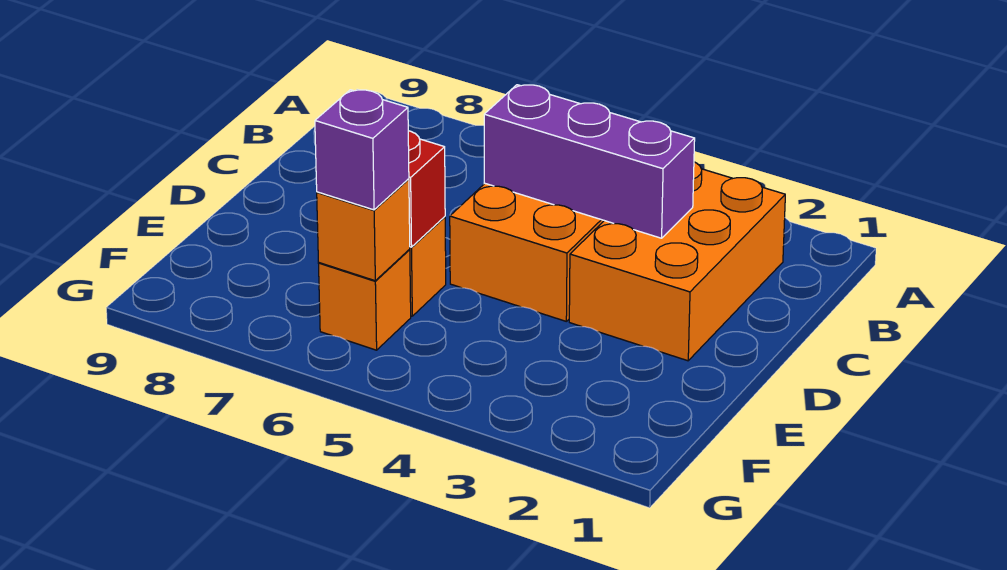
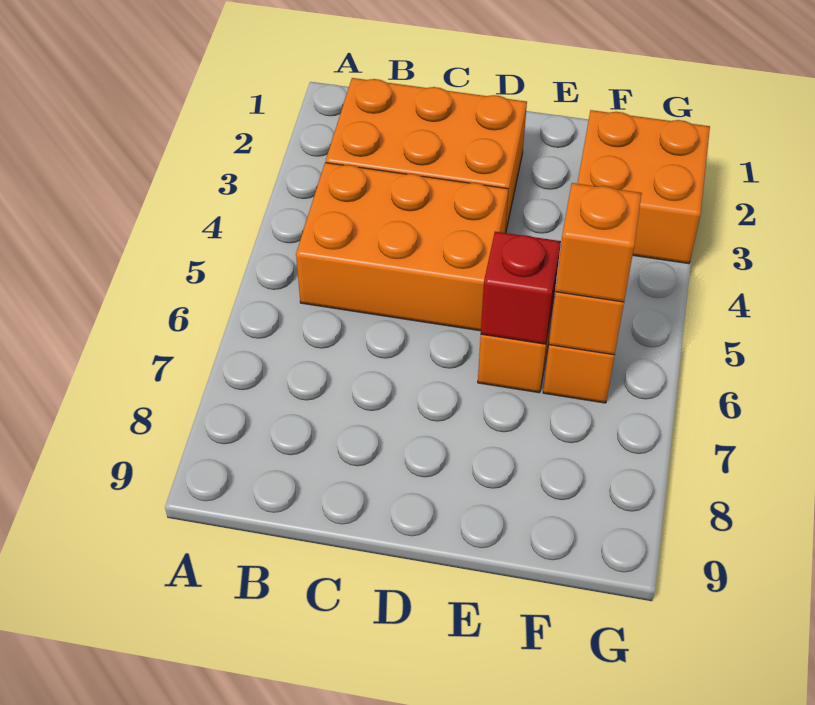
purple 1x3 brick [484,85,695,238] -> none
none -> orange 2x2 brick [577,110,710,264]
purple 1x1 brick [315,90,409,210] -> orange 1x1 brick [555,183,642,302]

